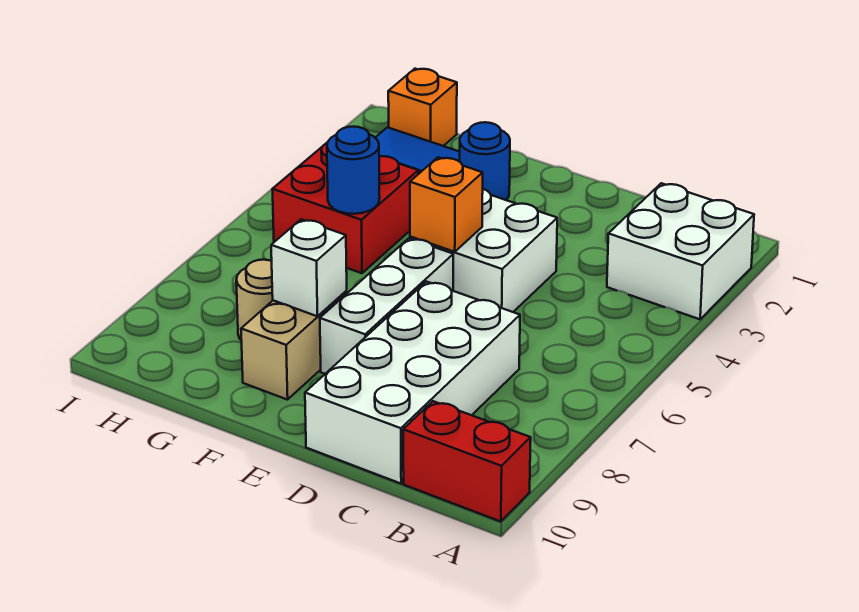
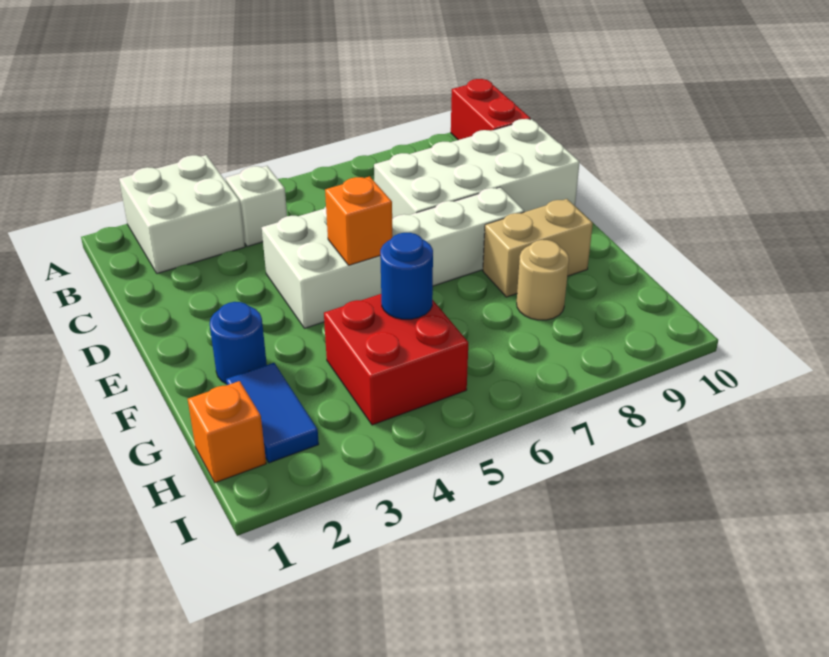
white 1x1 brick [271,219,347,316] -> white 1x1 brick moved to [226,166,287,247]

